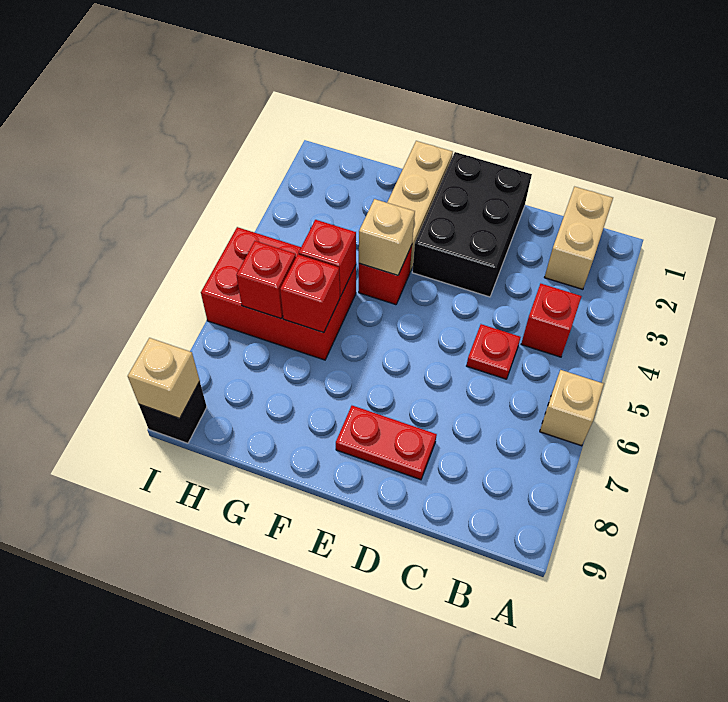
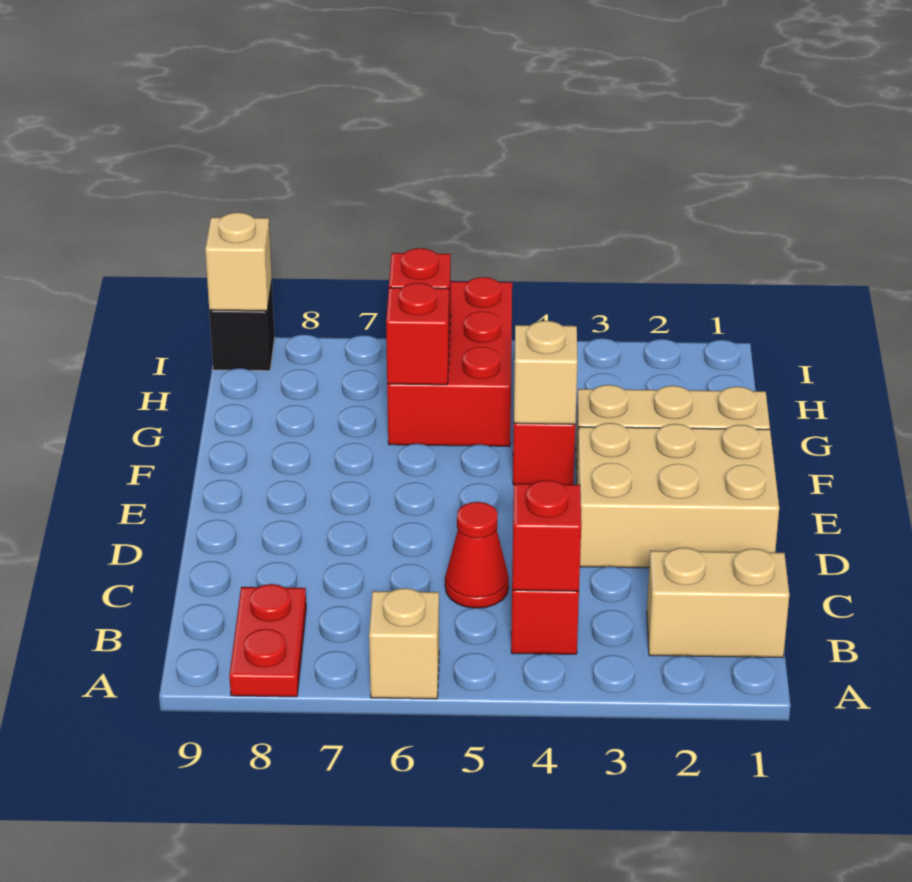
red 1x1 plate [467,324,521,379] -> red 1x1 cone [445,502,509,608]
black 2x3 brick [412,152,532,297] -> tan 2x3 brick [577,423,779,568]
red 1x2 plate [336,406,437,480] -> red 1x2 plate moved to [229,584,306,697]
red 1x1 brick [299,220,356,297] -> red 1x1 brick moved to [512,480,581,591]

